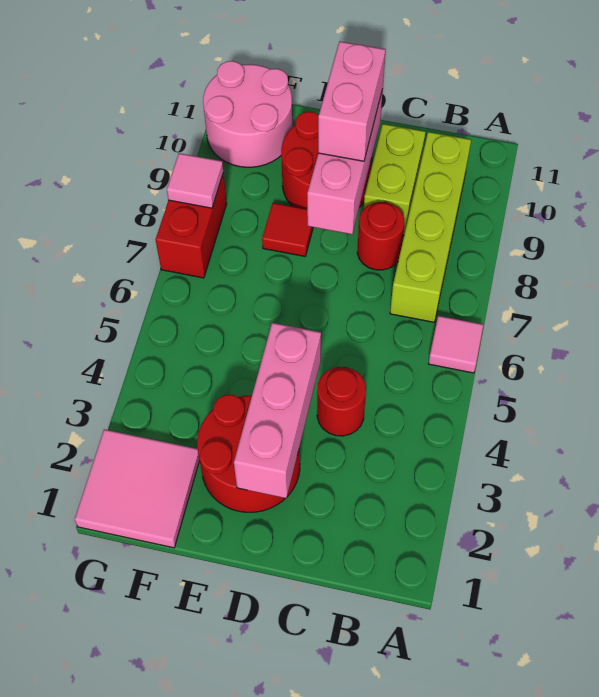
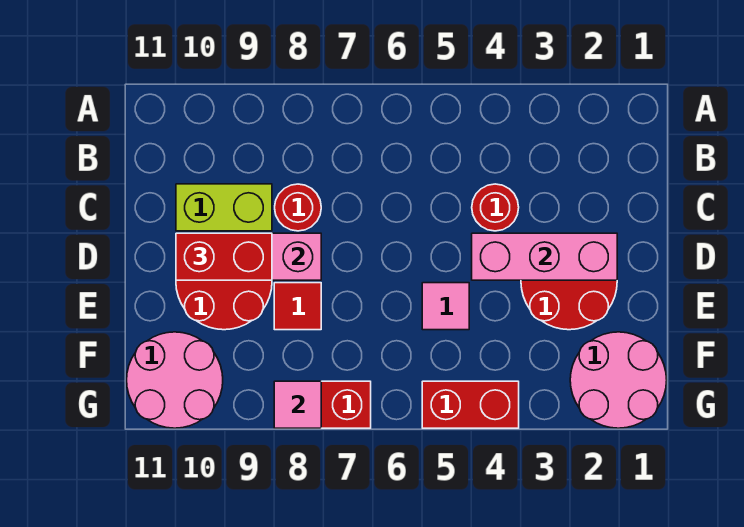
pink 1x1 tile [428,316,483,373] -> pink 1x1 tile moved to [422,283,469,330]
lime 1x4 brick [390,132,471,322] -> none
pink 1x2 brick [318,42,385,161] -> red 1x2 brick [176,233,272,280]
pink 2x2 tile [75,429,200,548] -> pink 2x2 round brick [570,332,667,428]
none -> red 1x2 brick [422,381,519,428]

